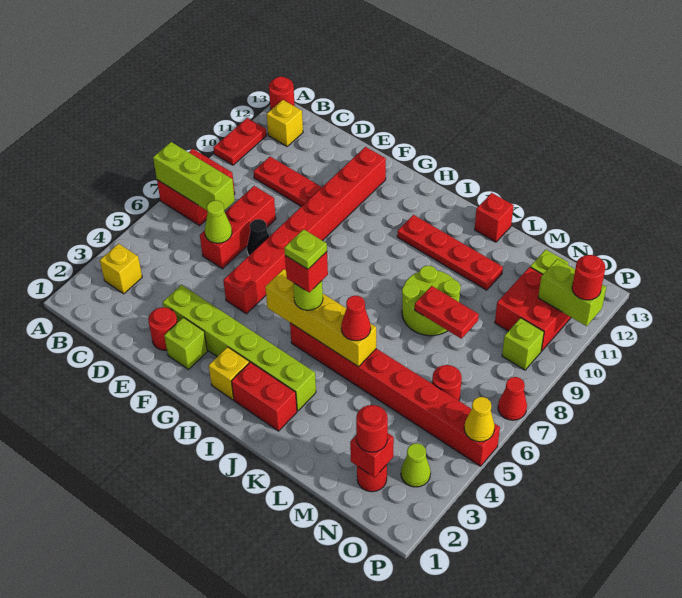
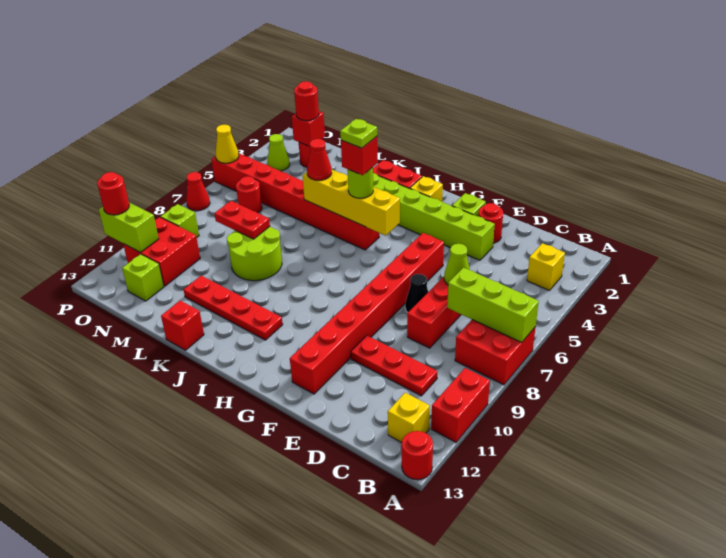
red 1x2 plate [213,118,267,165] -> red 1x2 brick [431,368,490,442]

